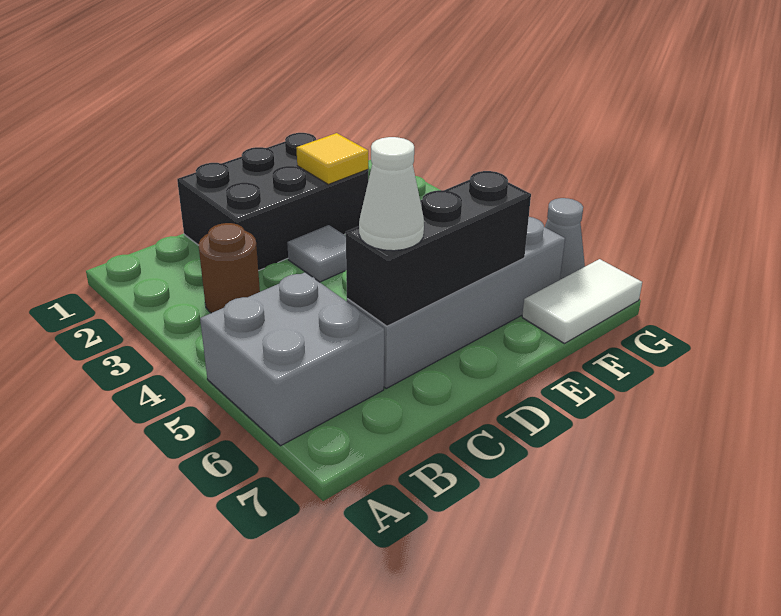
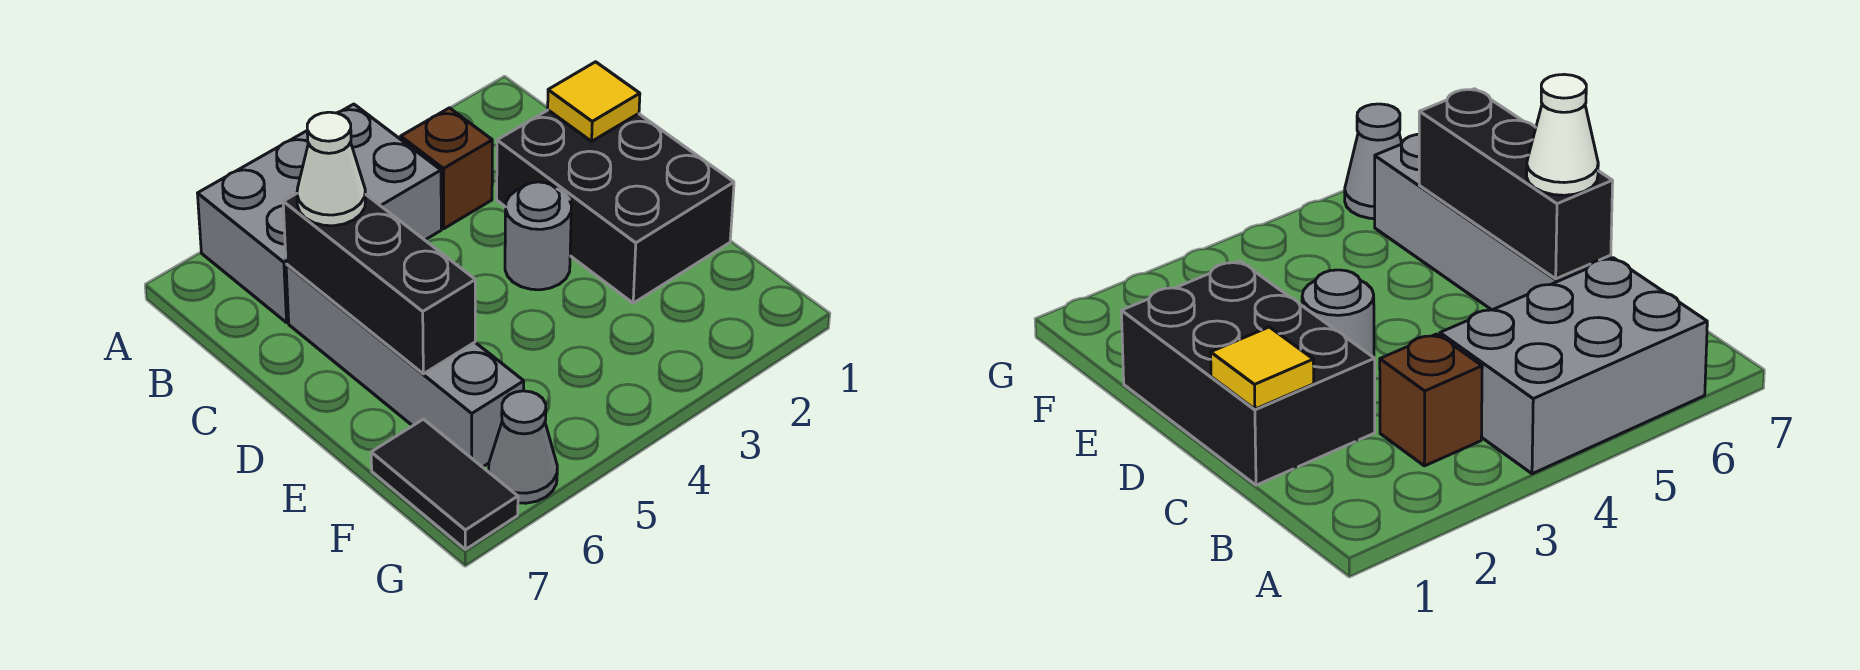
grey 2x2 brick [200,272,384,446] -> grey 2x3 brick [198,104,441,323]
brown 1x1 round brick [198,223,260,313] -> brown 1x1 brick [401,108,492,229]
grey 1x1 tile [287,225,346,282] -> grey 1x1 round brick [505,182,571,290]
yellow 1x1 tile [296,133,368,184] -> yellow 1x1 tile moved to [548,62,640,141]
white 1x2 tile [522,259,642,344] -> black 1x2 tile [371,419,518,549]

